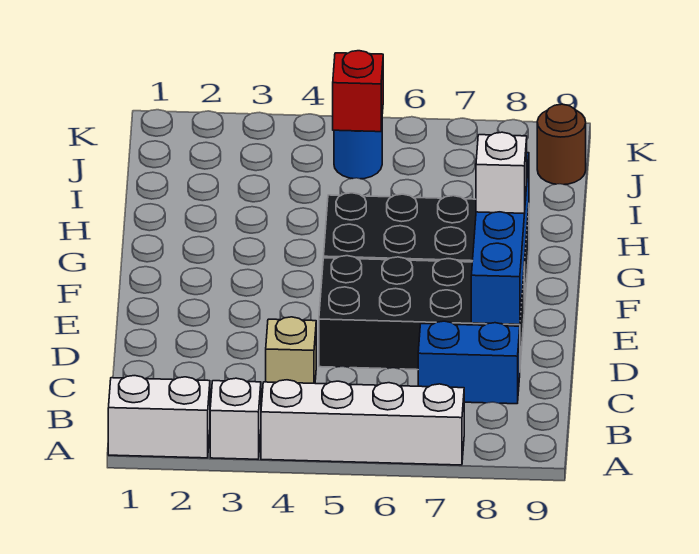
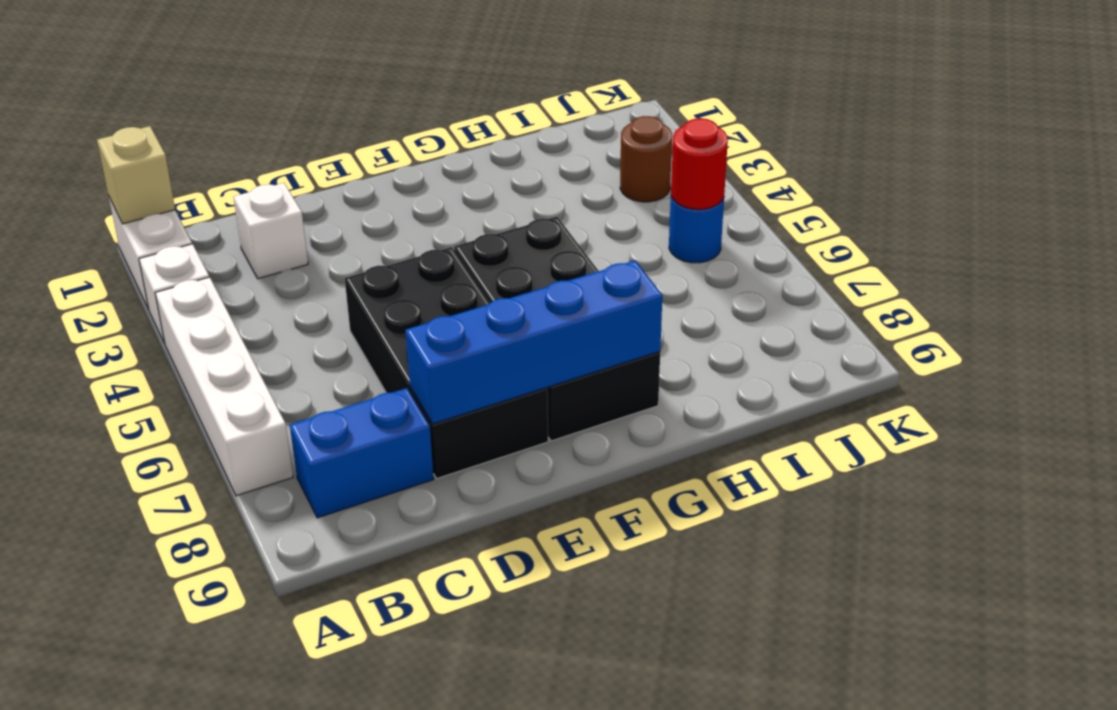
tan 1x1 brick [266,317,316,383] -> tan 1x1 brick moved to [97,126,175,224]
blue 1x2 brick [418,321,520,404] -> blue 1x2 brick turned to [290,388,434,518]
white 1x1 brick [476,132,527,213] -> white 1x1 brick moved to [233,183,308,279]
red 1x1 brick [333,51,383,132] -> red 1x1 round brick [671,118,728,210]
brown 1x1 round brick [537,104,586,185] -> brown 1x1 round brick moved to [620,116,672,202]

